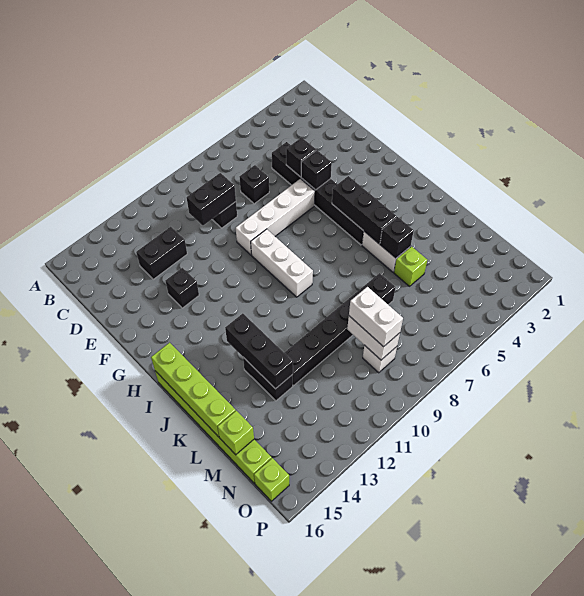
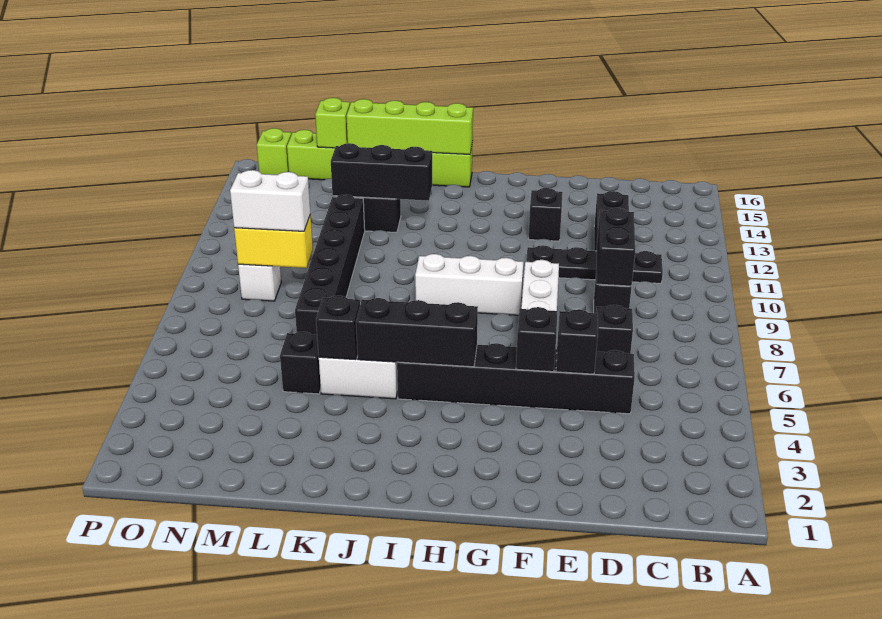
none -> black 1x4 plate [526,245,663,283]
lime 1x1 brick [394,247,427,286] -> black 1x1 brick [280,332,321,394]
white 1x2 brick [347,316,400,360] -> yellow 1x2 brick [234,214,313,268]

